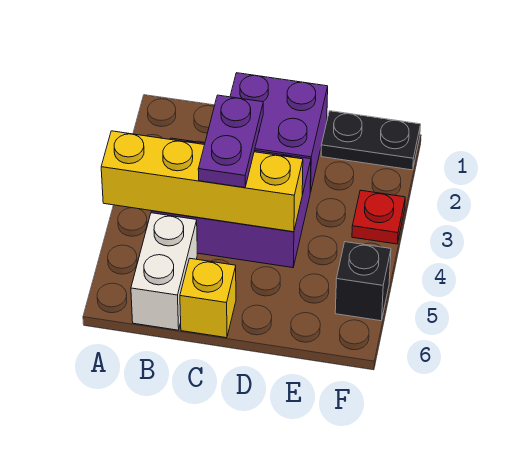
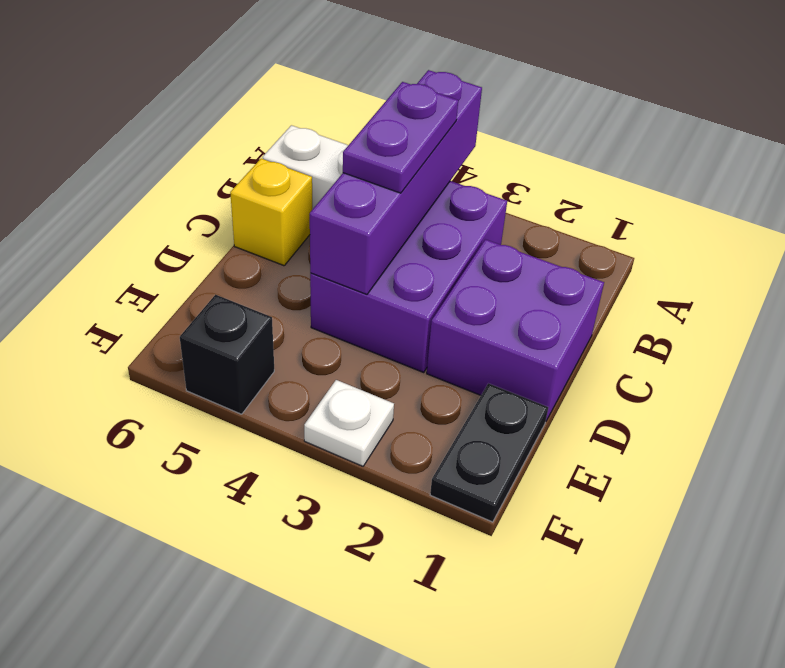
yellow 1x4 brick [101,131,303,232] -> purple 1x4 brick [310,70,482,294]
purple 1x2 plate [198,95,263,188] -> purple 1x2 plate turned to [343,82,458,193]
red 1x1 plate [352,190,405,244] -> white 1x1 plate [304,380,394,466]

